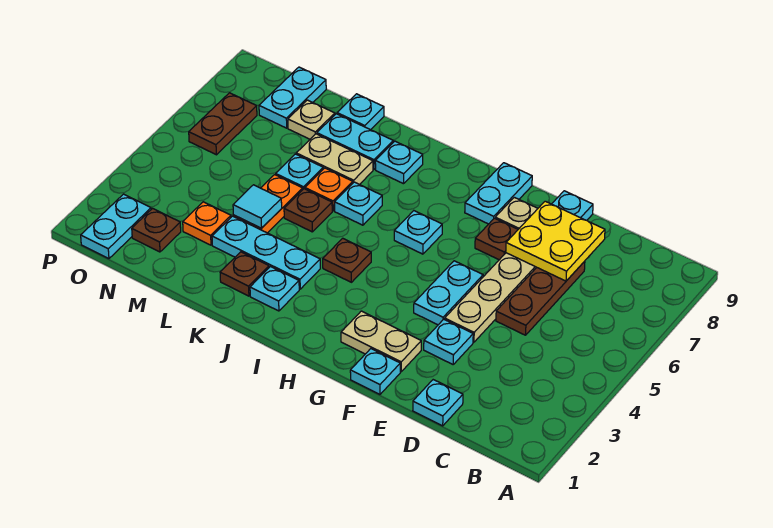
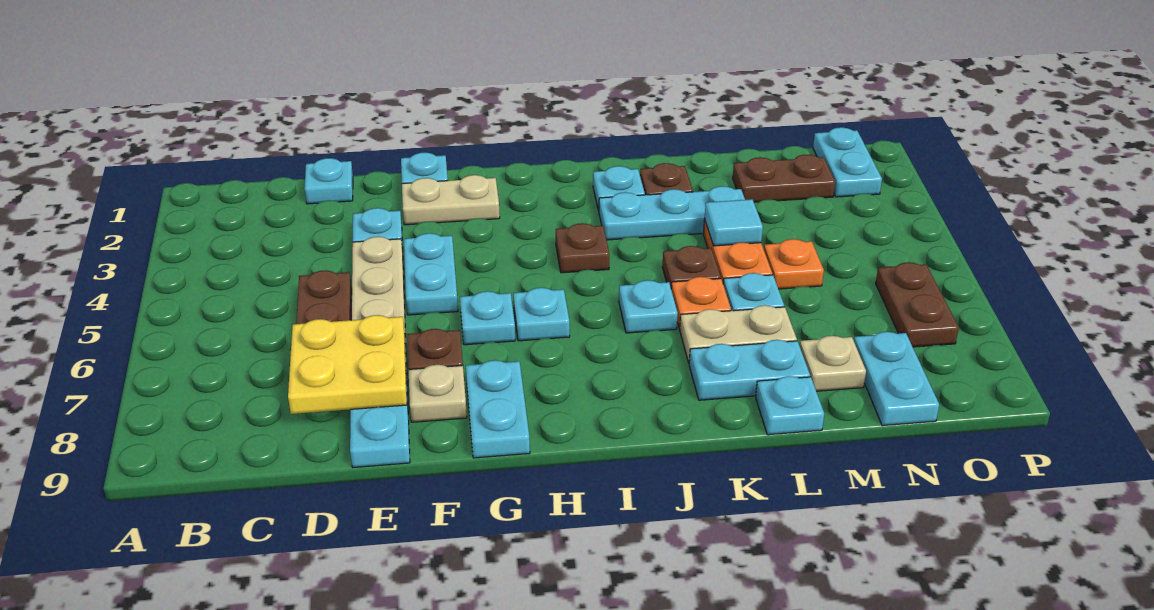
cyan 1x1 plate [375,141,423,184] -> cyan 1x1 plate moved to [460,291,515,345]
orange 1x1 plate [183,202,231,245] -> orange 1x1 plate moved to [764,239,824,289]
brown 1x1 plate [132,209,181,252] -> brown 1x2 plate [733,155,835,202]

